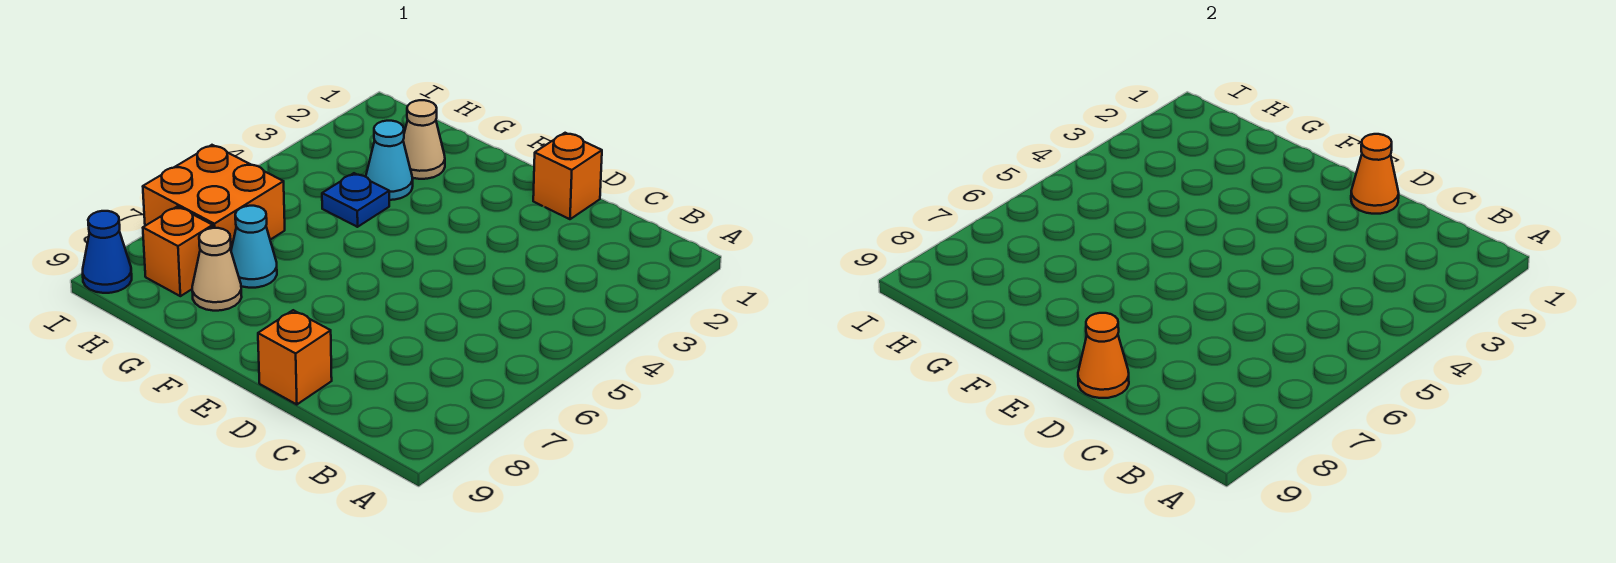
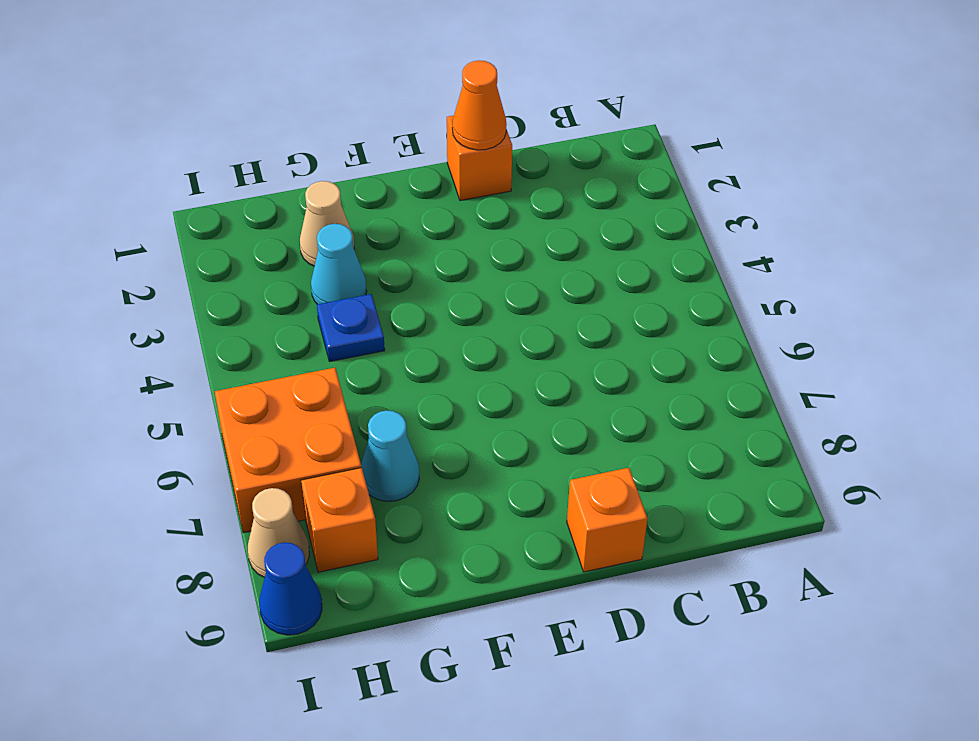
orange 1x1 cone [1078,313,1129,398] -> none
tan 1x1 cone [192,228,242,311] -> tan 1x1 cone moved to [248,488,309,578]

